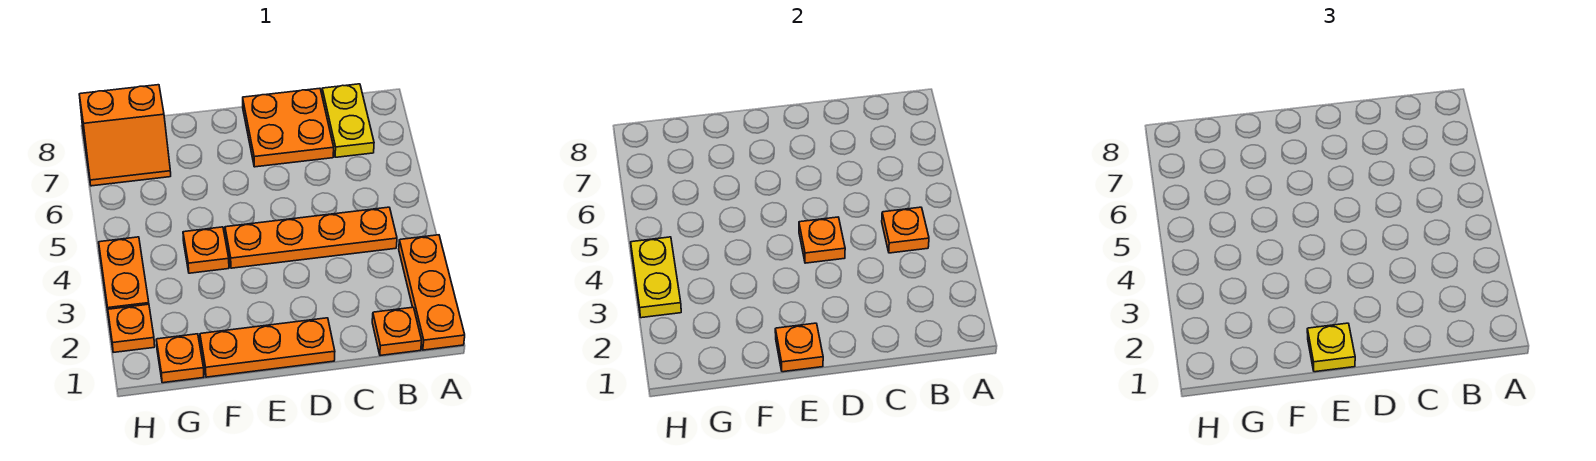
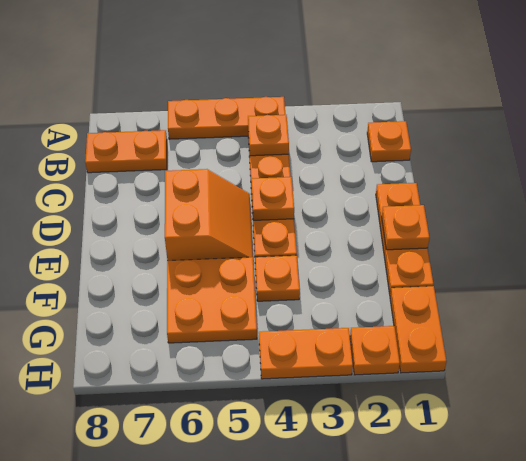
orange 1x3 plate [399,235,465,350] -> orange 1x3 plate moved to [168,97,286,139]
yellow 1x2 plate [322,84,374,157] -> orange 1x2 plate [85,130,167,173]
orange 2x2 plate [243,88,334,167] -> orange 2x2 plate moved to [167,257,257,343]
yellow 1x1 plate [1307,323,1355,372] -> none
orange 1x1 plate [156,334,204,383] -> orange 1x2 plate [390,286,447,373]
orange 2x2 slope [79,85,171,186] -> orange 2x2 slope moved to [165,169,253,261]
yellow 1x2 plate [631,237,681,318] -> none

